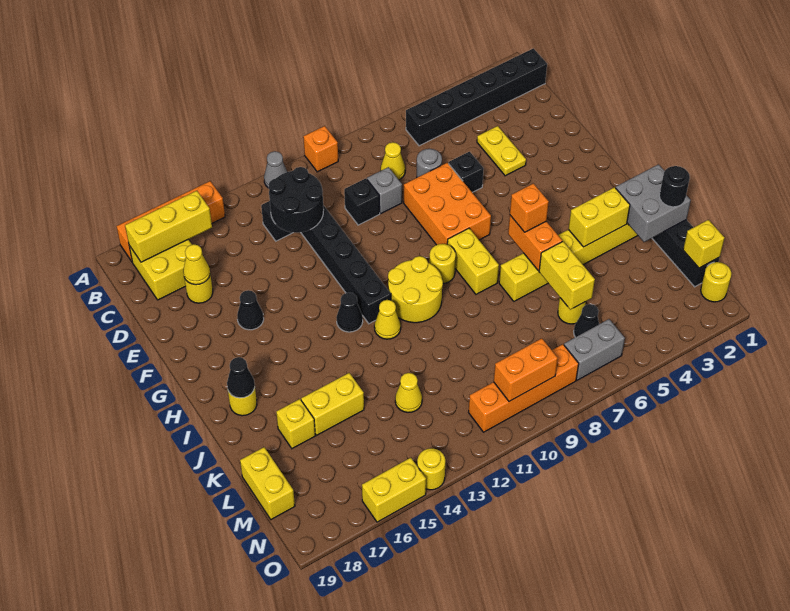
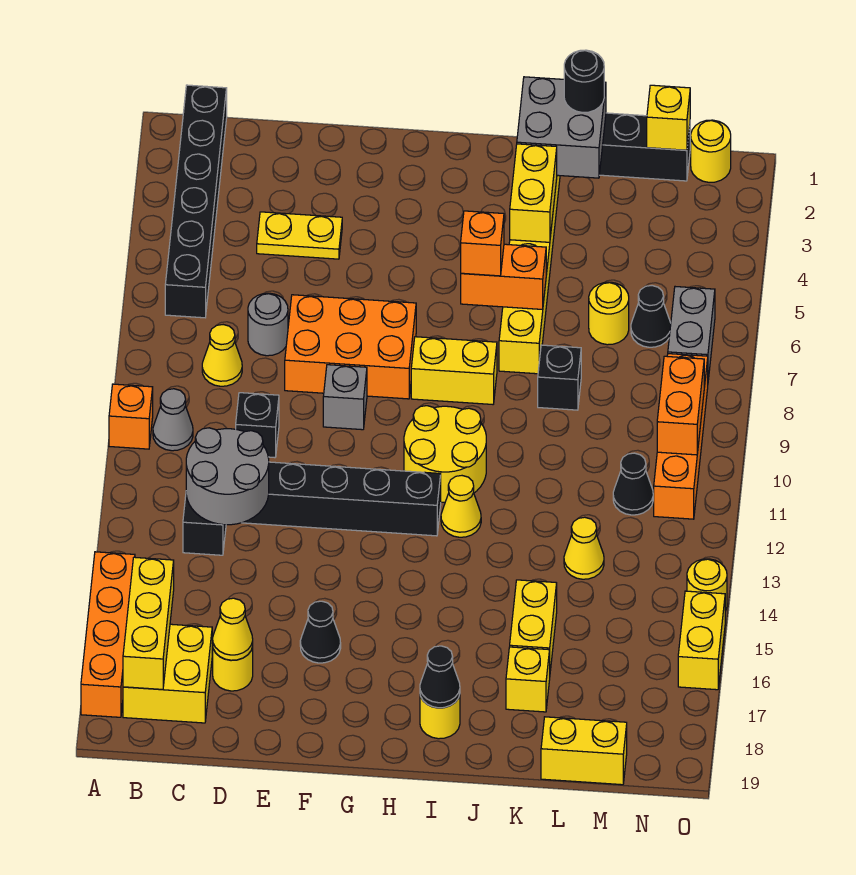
grey 1x1 cone [264,151,287,188] -> grey 1x1 cone moved to [153,389,193,451]
black 2x2 round brick [269,167,324,233] -> grey 2x2 round brick [186,428,269,525]
grey 1x1 brick [367,167,402,213] -> grey 1x1 brick moved to [323,365,367,430]
black 1x1 brick [449,152,484,192] -> black 1x1 brick moved to [538,345,581,410]
yellow 1x1 round brick [429,244,456,283] -> none
black 1x1 cone [336,293,363,332] -> black 1x1 cone moved to [613,453,653,515]
yellow 1x2 brick [539,241,595,310] -> none

